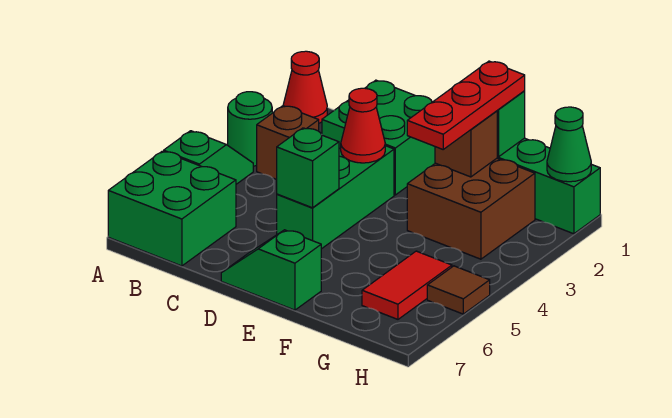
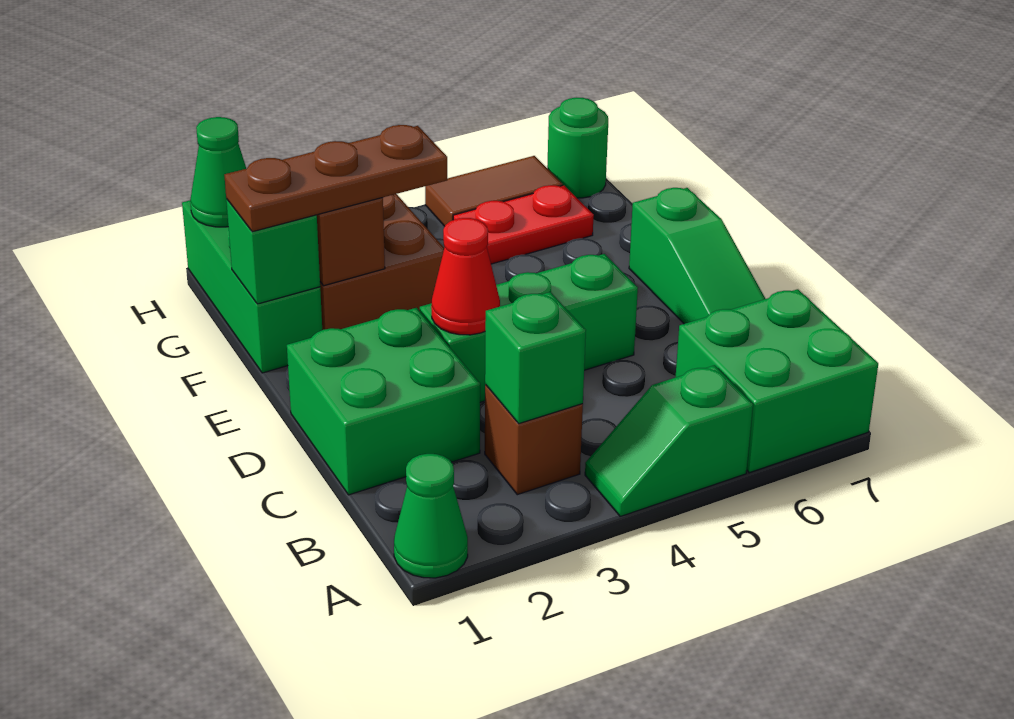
red 1x1 cone [283,51,327,123] -> green 1x1 cone [394,454,468,578]
green 1x1 round brick [228,92,272,166] -> green 1x1 round brick moved to [547,98,608,198]
green 1x1 brick [277,128,339,208] -> green 1x1 brick moved to [485,292,586,424]
green 1x2 slope [221,230,321,310] -> green 1x3 slope [629,188,765,324]
red 1x3 plate [407,61,525,149] -> brown 1x3 plate [224,125,447,232]
red 1x2 tile [362,251,452,319] -> red 1x2 plate [453,185,594,264]
brown 1x1 tile [427,266,490,314] -> brown 1x2 tile [425,156,563,226]

